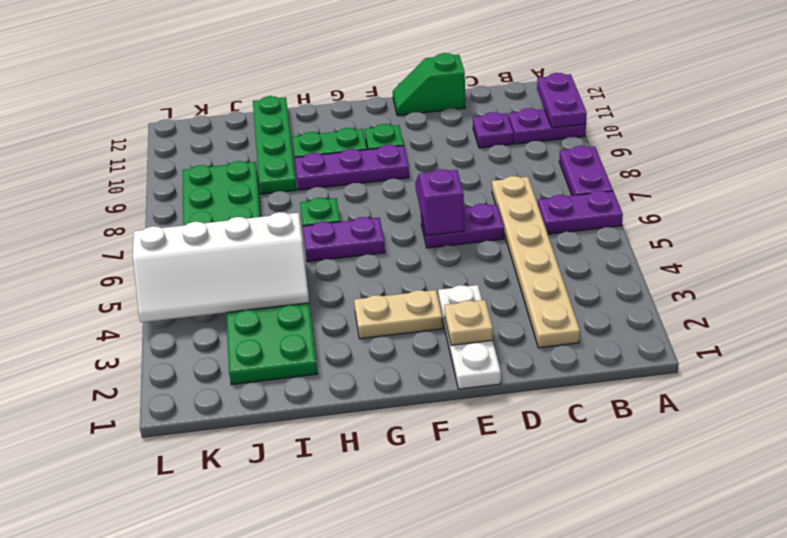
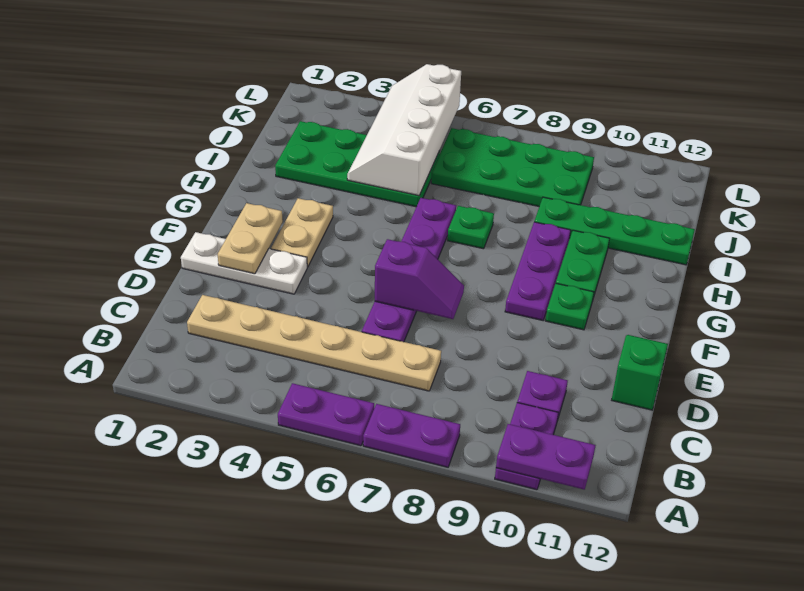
purple 1x2 plate [538,191,623,234] -> purple 1x2 plate turned to [278,383,374,446]
tan 1x1 plate [444,300,493,345] -> tan 1x2 plate [218,203,283,274]

